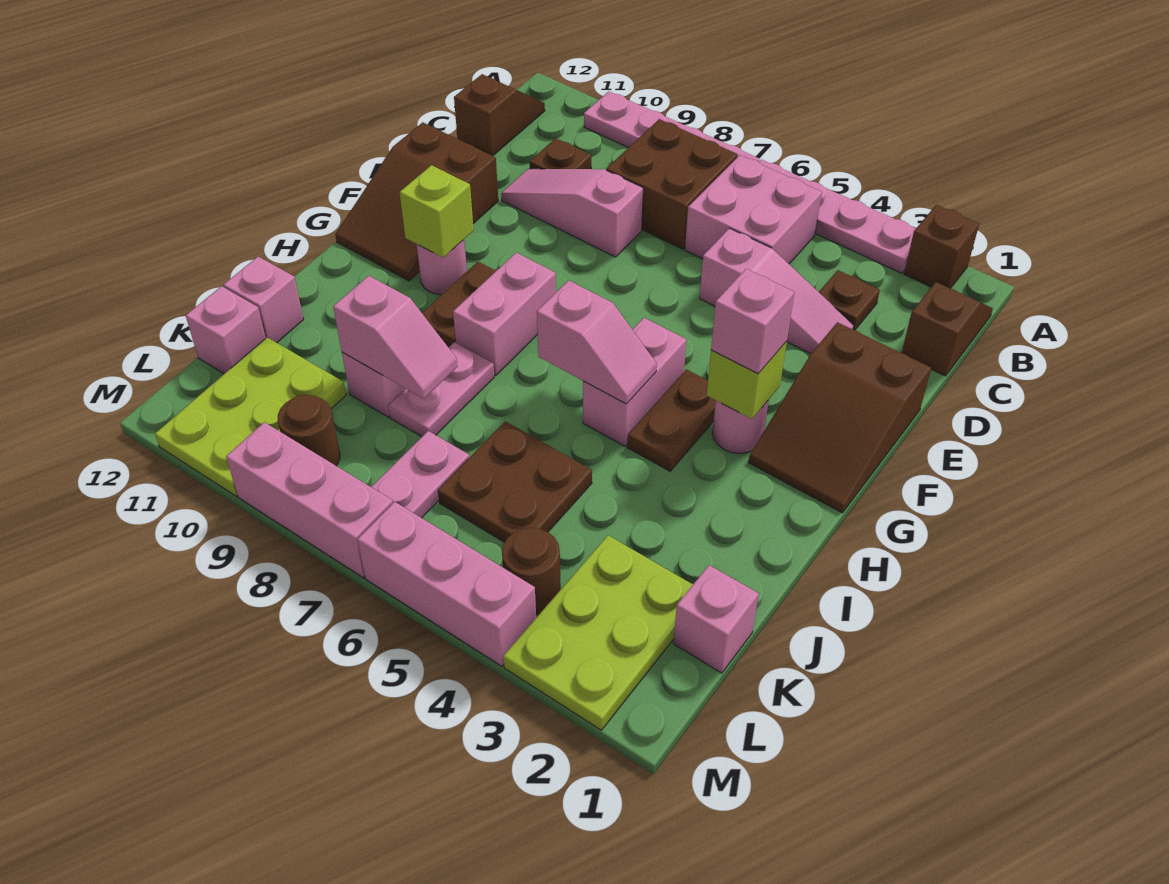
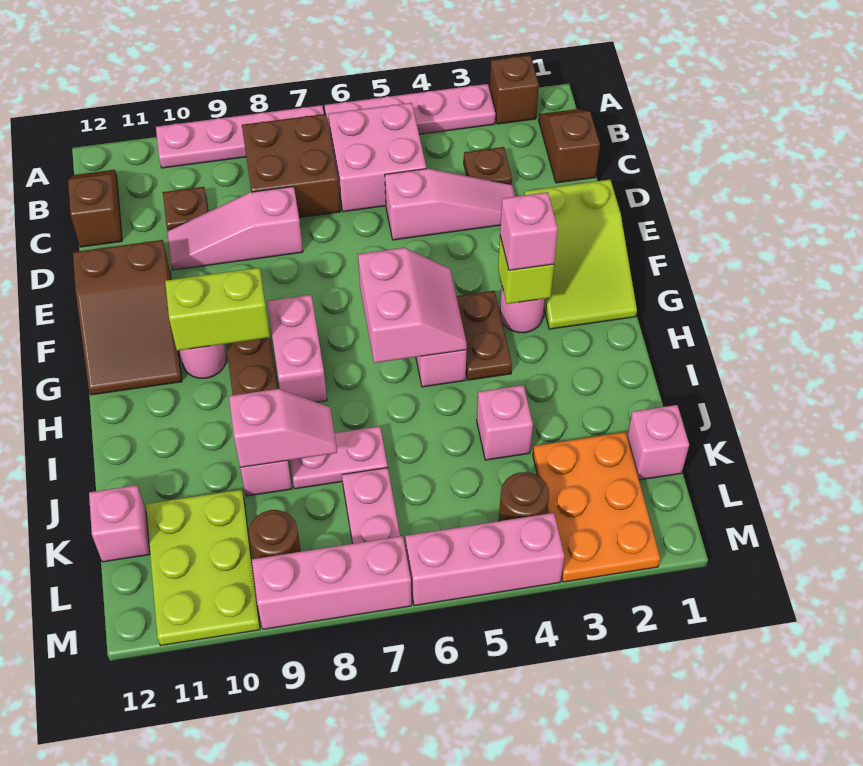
brown 2x3 slope [749,322,931,513] -> lime 2x3 slope [525,180,637,329]
lime 1x1 brick [400,165,474,258] -> lime 1x2 brick [165,268,270,351]
pink 1x2 slope [537,280,657,404] -> pink 2x2 slope [358,248,467,363]
pink 1x2 plate [388,342,494,437] -> pink 1x2 plate turned to [290,426,388,489]
brown 2x2 plate [438,421,592,542] -> none
pink 1x1 brick [224,257,303,343] -> pink 1x1 brick moved to [477,385,533,460]
lime 2x3 plate [503,535,693,730] -> orange 2x3 plate [533,432,660,582]

